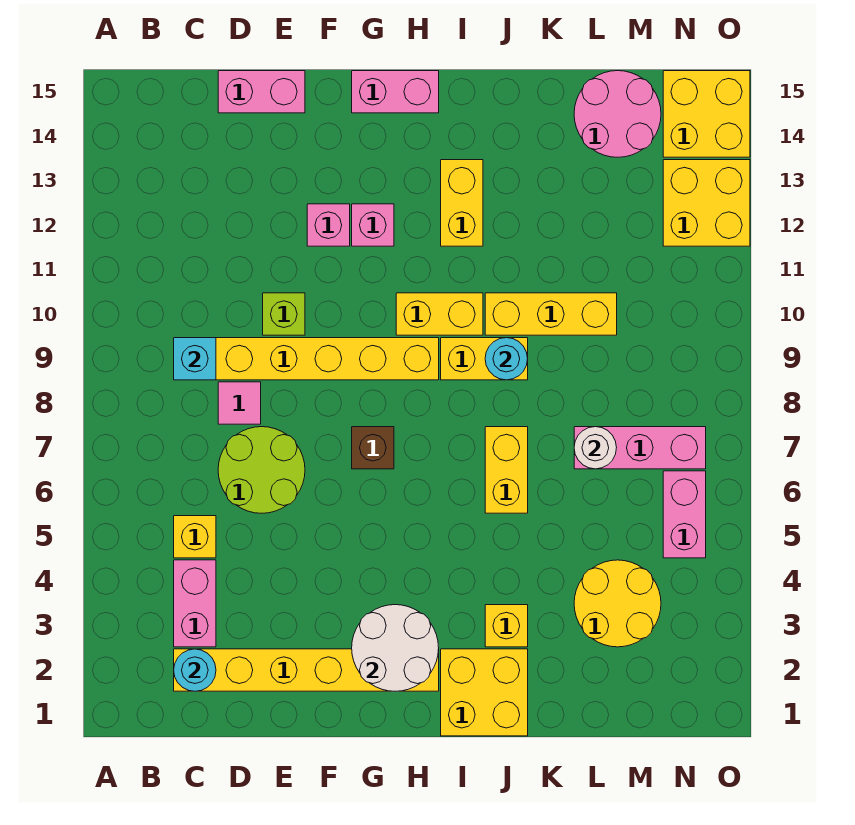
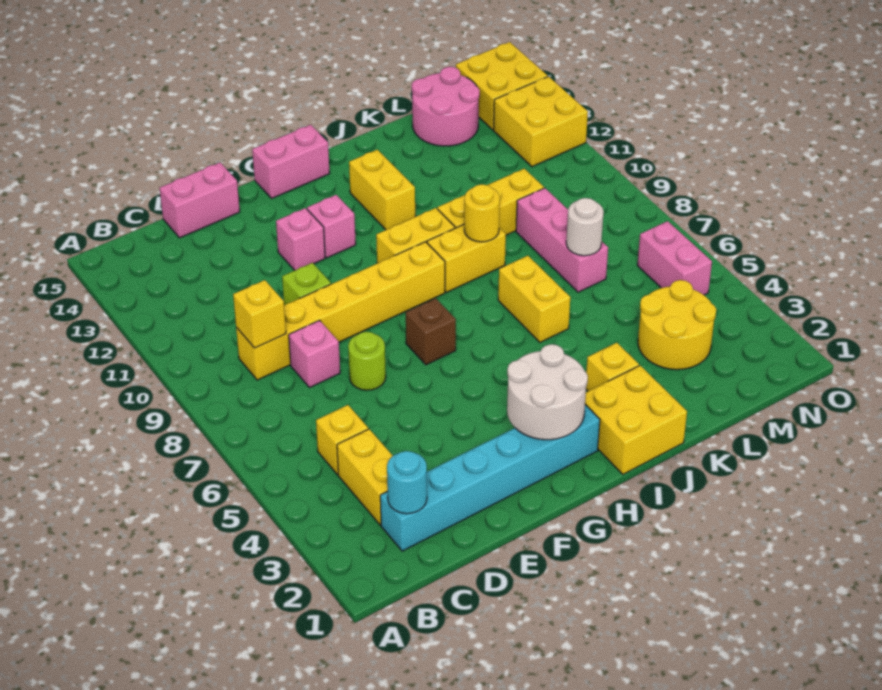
yellow 1x6 brick [174,649,439,691] -> cyan 1x6 brick [380,405,600,551]
pink 1x2 brick [174,560,216,647] -> yellow 1x2 brick [337,429,393,525]
cyan 1x1 brick [174,338,216,380] -> yellow 1x1 brick [233,280,286,348]
lime 2x2 round brick [218,427,305,513] -> lime 1x1 round brick [348,332,386,390]
pink 1x1 tile [218,382,261,424] -> pink 1x1 brick [289,320,340,388]
cyan 1x1 round brick [485,338,528,380] -> yellow 1x1 round brick [464,184,500,242]
pink 1x3 brick [574,427,706,469] -> pink 1x3 brick turned to [516,188,608,292]

